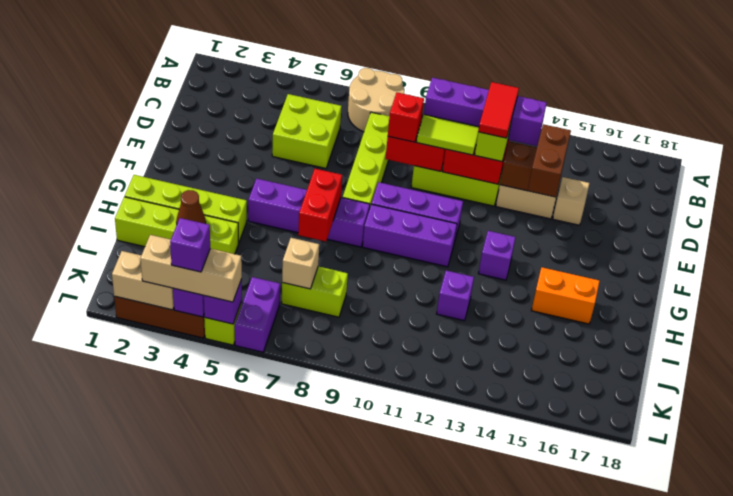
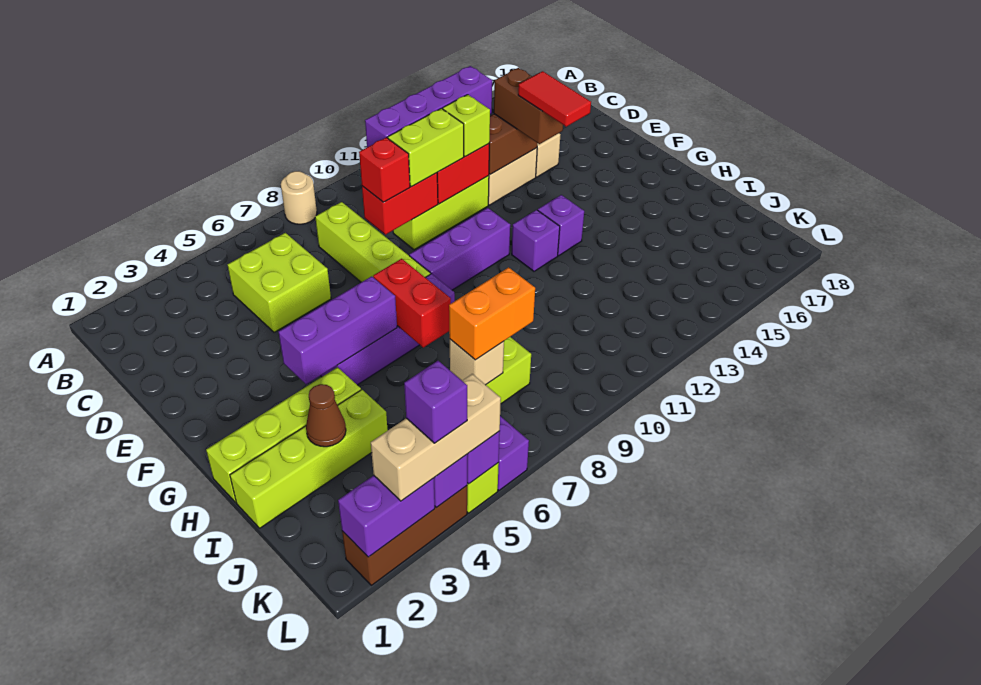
tan 2x2 round brick [348,68,404,132] -> tan 1x1 round brick [281,171,317,224]
red 1x2 tile [478,82,519,138] -> red 1x2 tile moved to [518,71,591,127]
lime 1x2 tile [417,115,479,155] -> lime 1x2 brick [388,108,464,187]
purple 1x3 brick [363,204,457,267] -> purple 1x3 brick moved to [279,276,397,384]
orange 1x2 brick [531,267,600,324] -> orange 1x2 brick moved to [449,267,535,360]
purple 1x1 brick [437,271,474,321] -> purple 1x1 brick moved to [512,210,560,271]
tan 1x2 brick [112,251,174,310] -> purple 1x2 brick [338,475,435,557]

